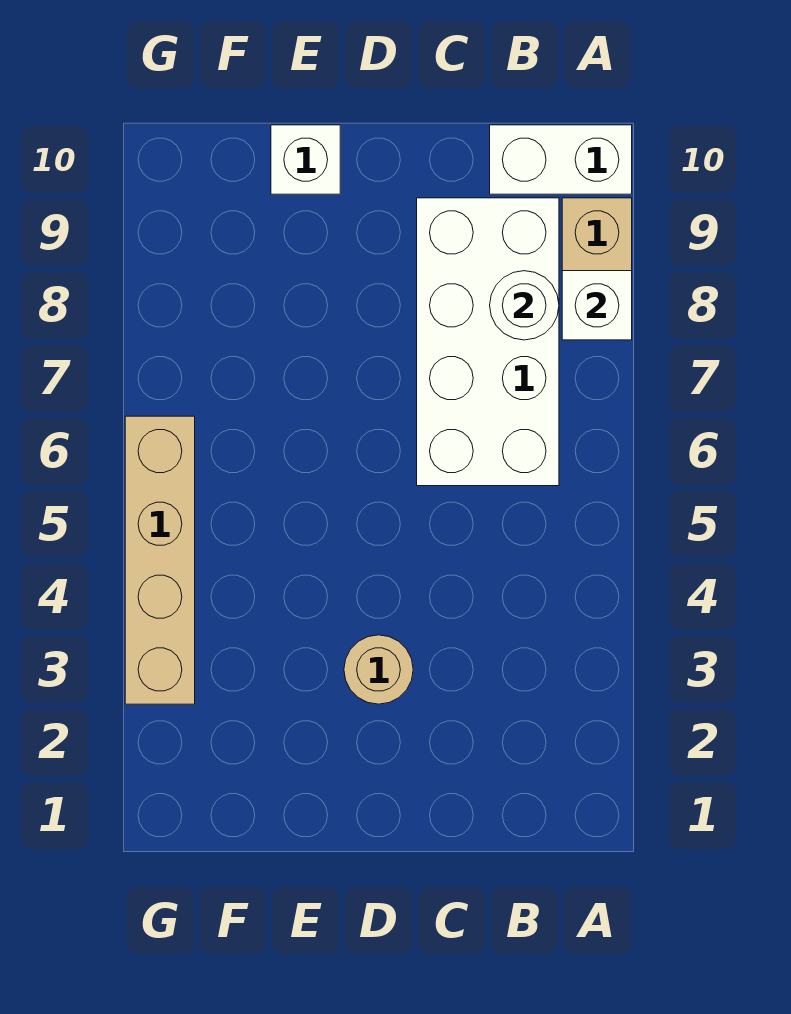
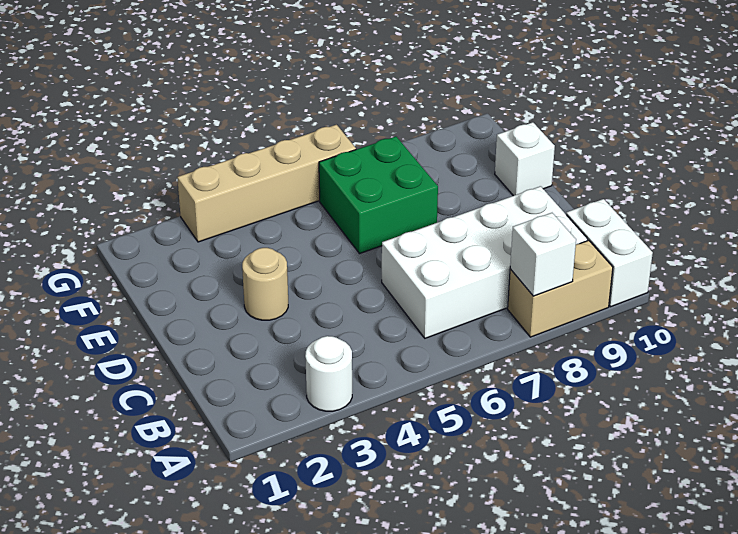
white 1x1 round brick [490,271,559,340] -> white 1x1 round brick moved to [305,336,352,411]
none -> green 2x2 brick [319,136,438,254]

